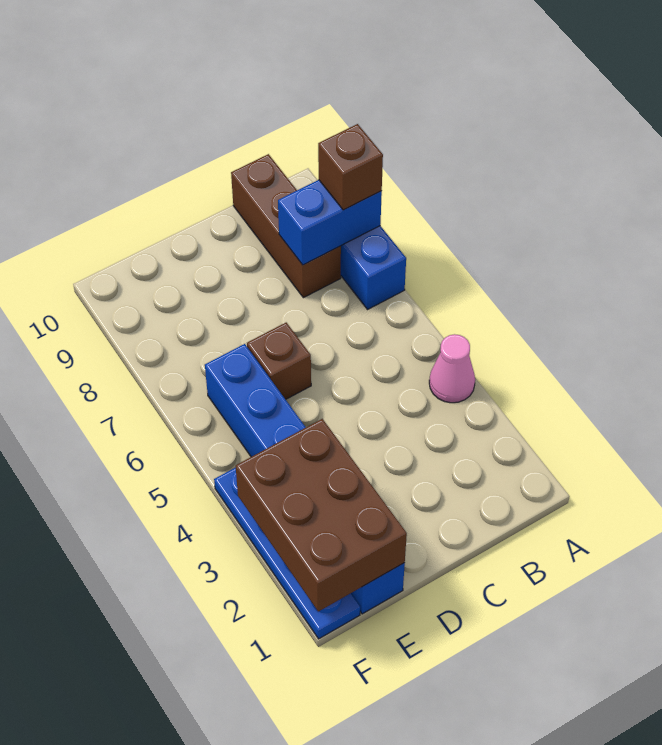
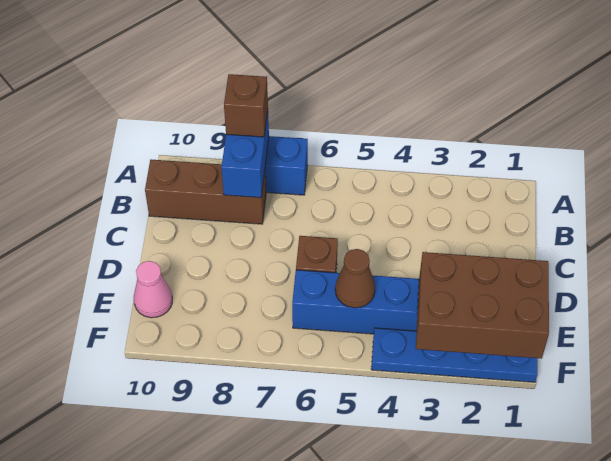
pink 1x1 cone [429,334,475,403] -> pink 1x1 cone moved to [134,261,172,318]
none -> brown 1x1 cone [335,249,375,308]

